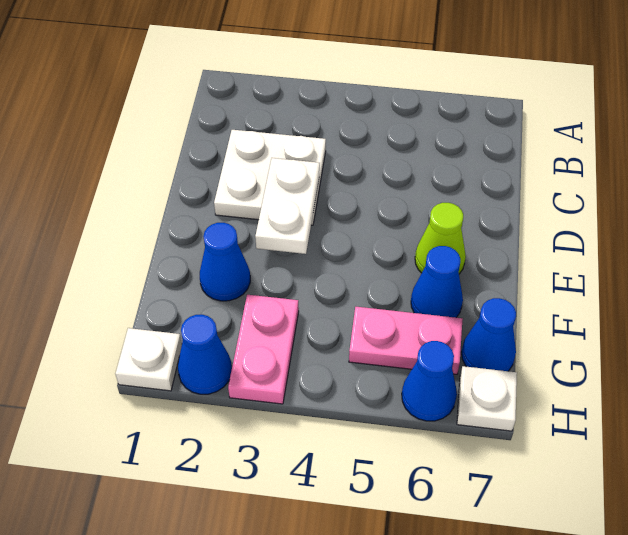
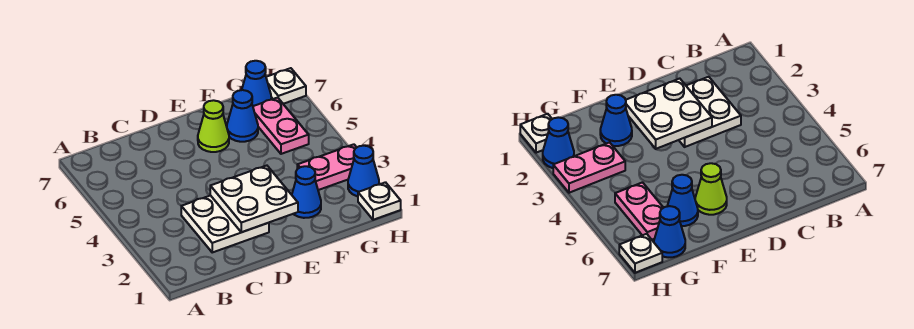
white 1x2 plate [255,158,320,254] -> white 2x2 plate [210,166,298,232]
blue 1x1 cone [402,341,457,421] -> none

